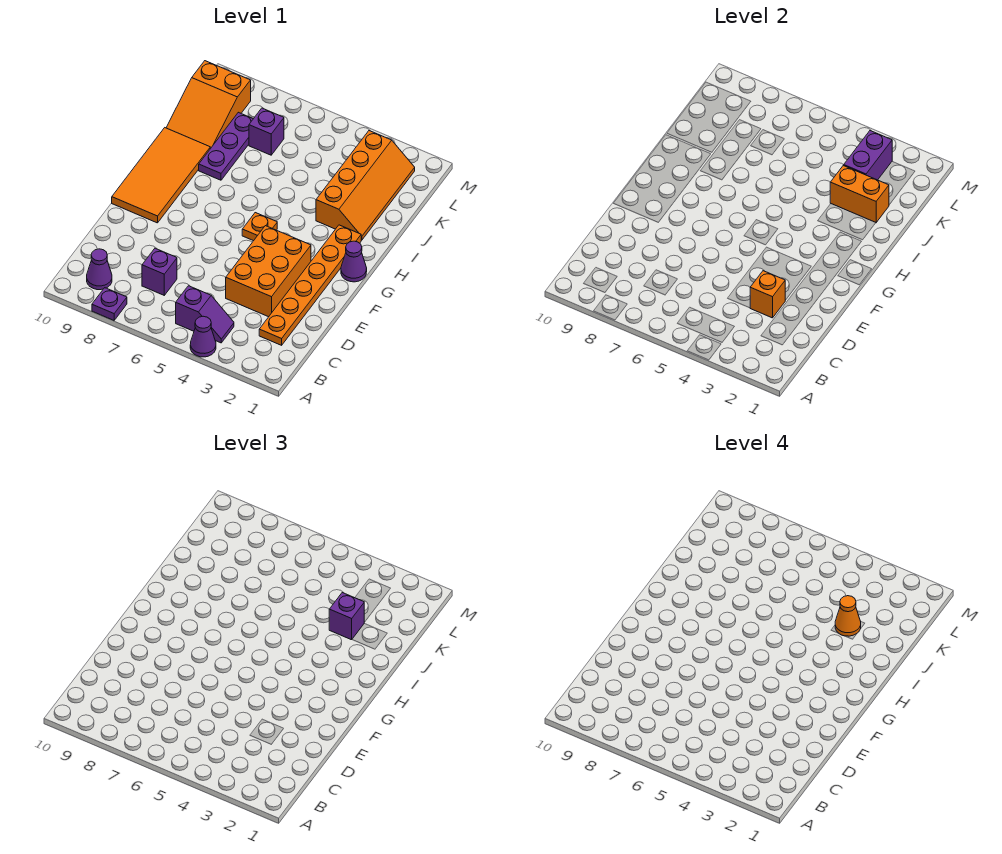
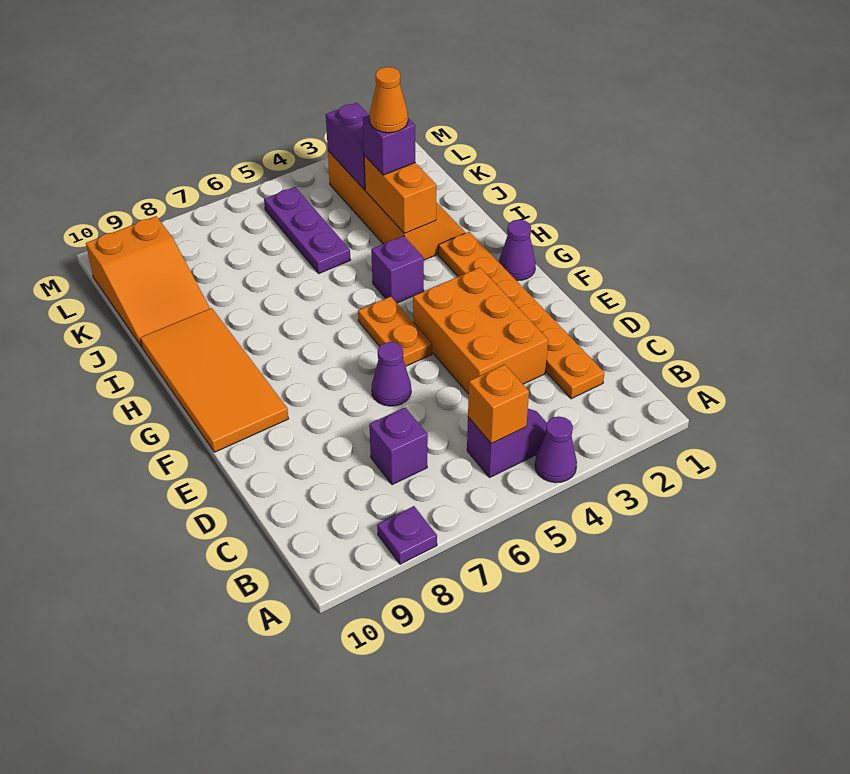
purple 1x1 cone [87,249,112,290] -> purple 1x1 cone moved to [372,342,411,406]
orange 1x1 brick [750,271,785,318] -> orange 1x1 brick moved to [468,364,529,444]
orange 1x1 plate [242,213,277,241] -> orange 1x2 plate [358,296,432,366]
purple 1x3 plate [199,112,253,180] -> purple 1x3 plate moved to [264,187,350,273]
orange 1x2 brick [830,165,889,222] -> orange 1x2 brick turned to [364,156,436,234]
purple 1x1 brick [249,108,284,155] -> purple 1x1 brick moved to [371,236,424,303]

